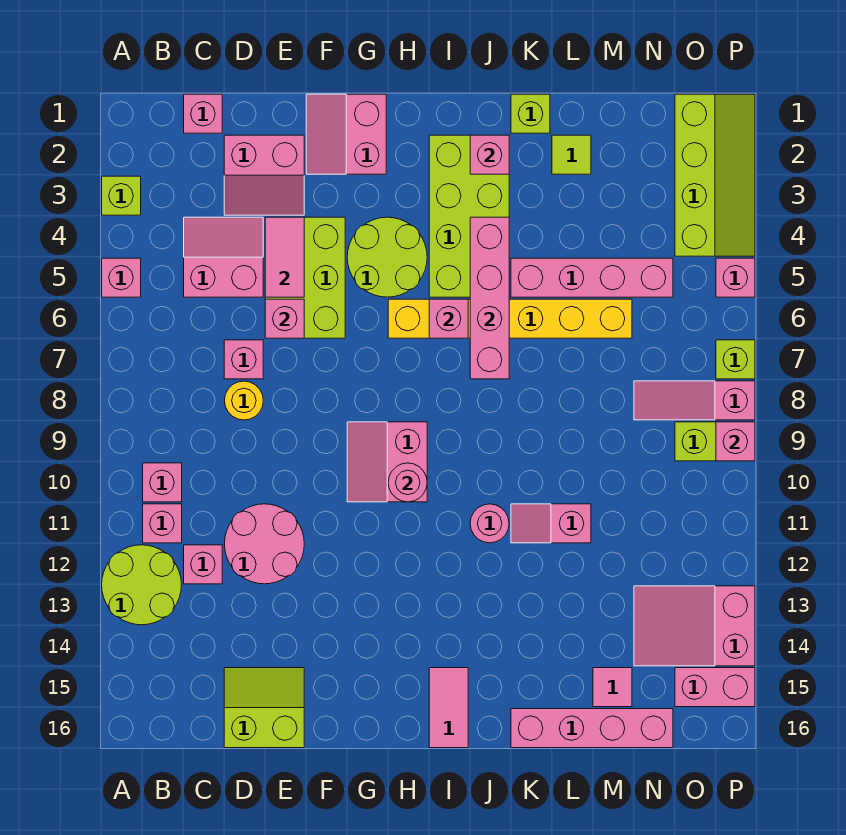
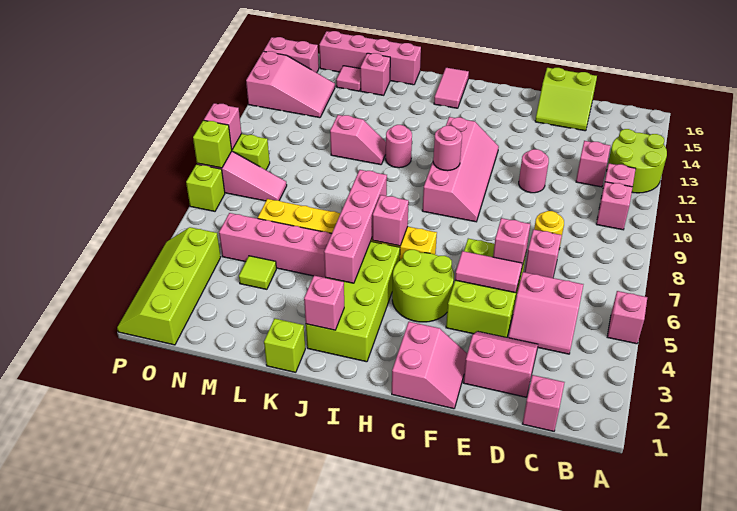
lime 1x1 brick [102,176,141,215] -> lime 1x1 brick moved to [193,120,232,168]
pink 2x2 round brick [224,504,304,584] -> pink 1x1 round brick [519,149,549,193]
pink 1x2 tile [265,217,304,297] -> pink 1x2 tile turned to [455,251,522,293]
pink 2x2 slope [347,422,427,502] -> pink 2x4 slope [422,117,499,222]
lime 1x1 tile [552,135,591,174] -> lime 1x1 tile moved to [239,256,276,289]
pink 1x1 brick [716,258,755,297] -> pink 1x1 brick moved to [360,53,390,95]

